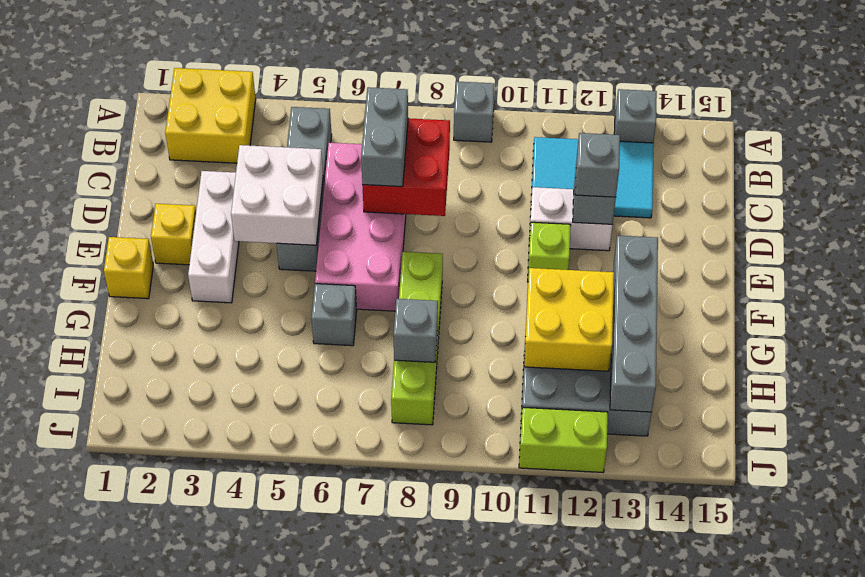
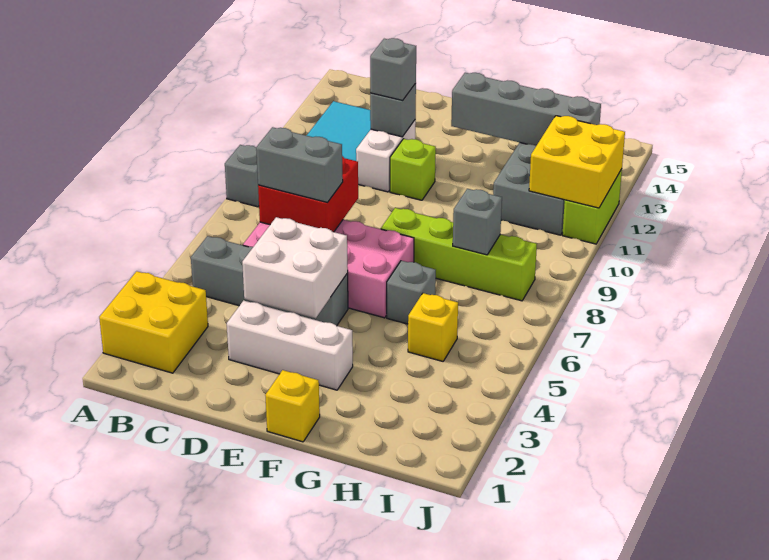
grey 1x1 brick [614,89,657,143] -> none
yellow 1x1 brick [151,204,196,265] -> yellow 1x1 brick moved to [408,293,458,361]
yellow 2x2 brick [524,268,614,371] -> yellow 2x2 brick moved to [529,116,625,208]

